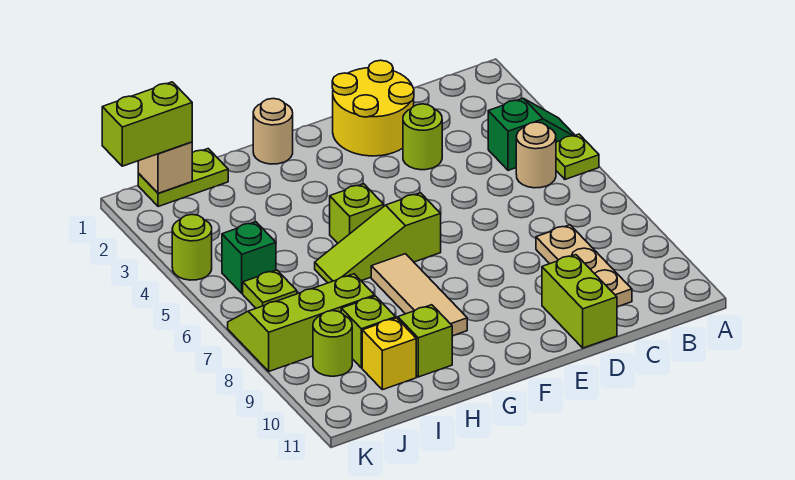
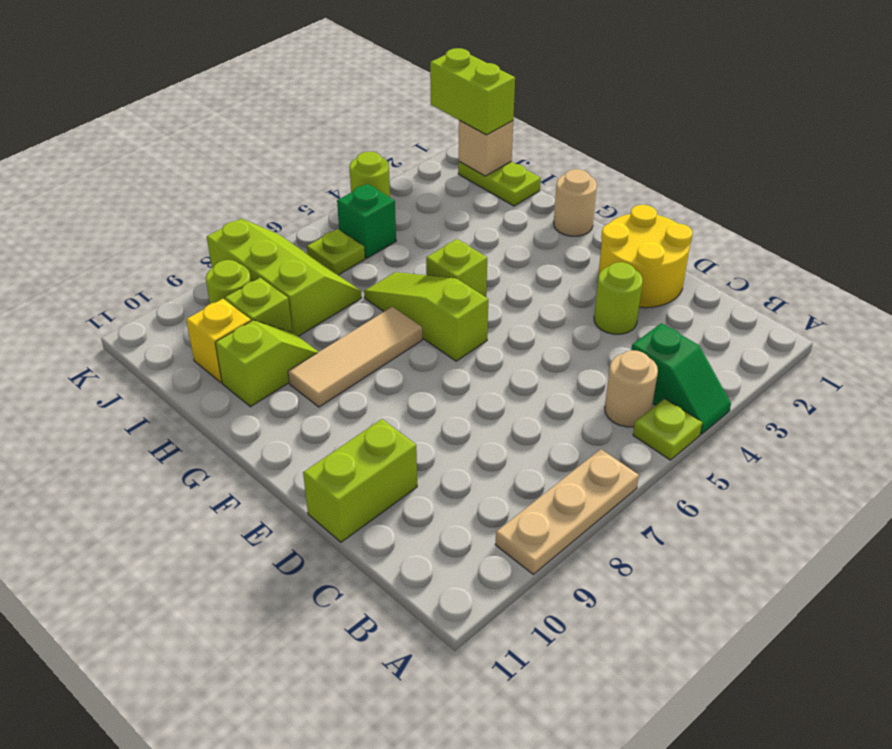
tan 1x3 plate [536,225,632,307] -> tan 1x3 plate moved to [495,449,639,574]

